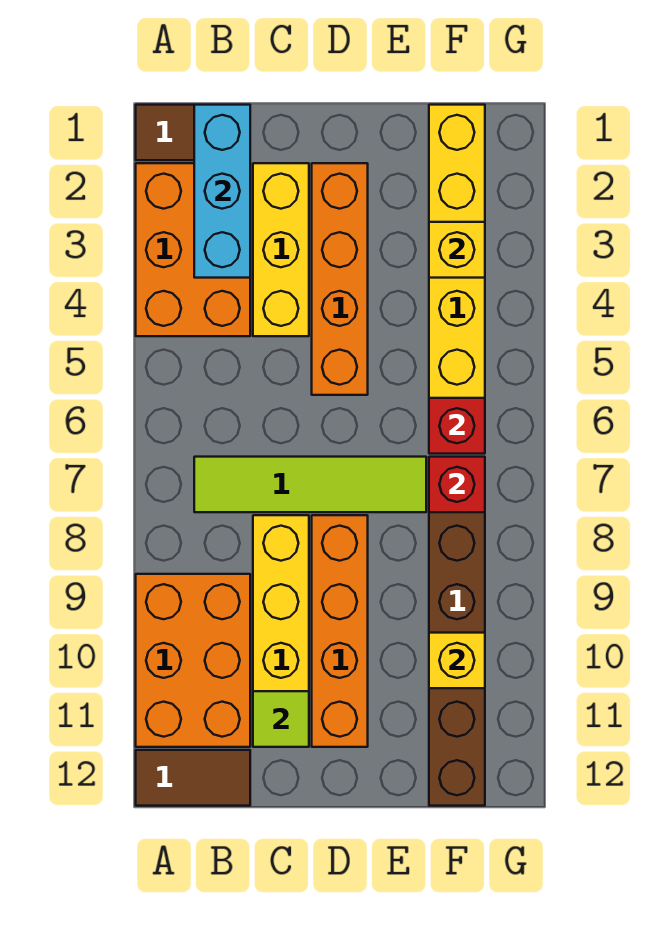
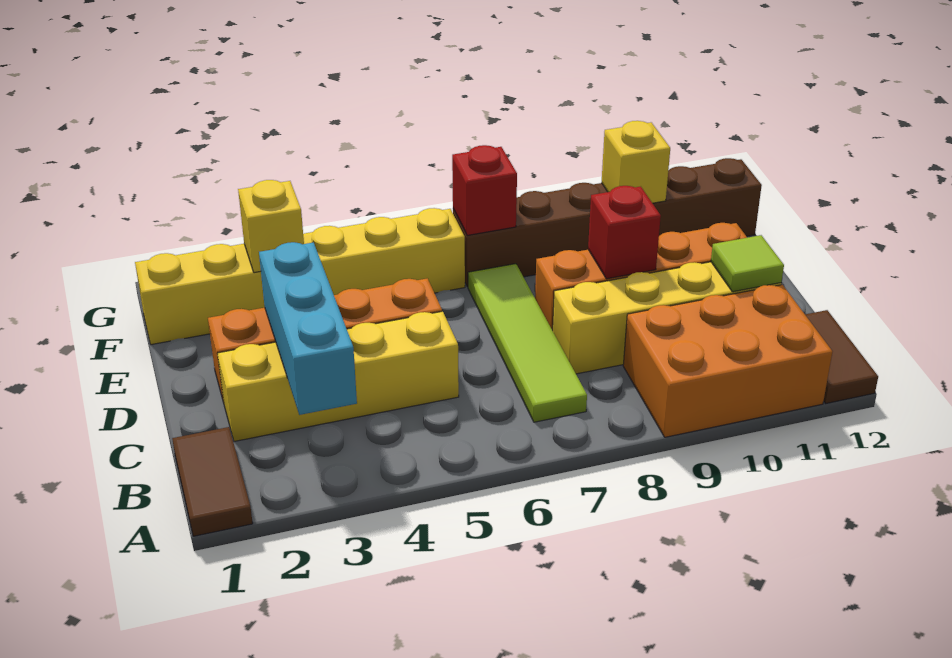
orange 2x3 brick [136,163,250,336] -> none
cyan 1x3 brick [194,105,250,278] -> cyan 1x3 brick turned to [259,242,357,415]
yellow 1x3 brick [253,163,309,336] -> yellow 1x4 brick [217,311,459,441]
red 1x1 brick [429,398,485,454] -> red 1x1 brick moved to [588,186,661,279]

